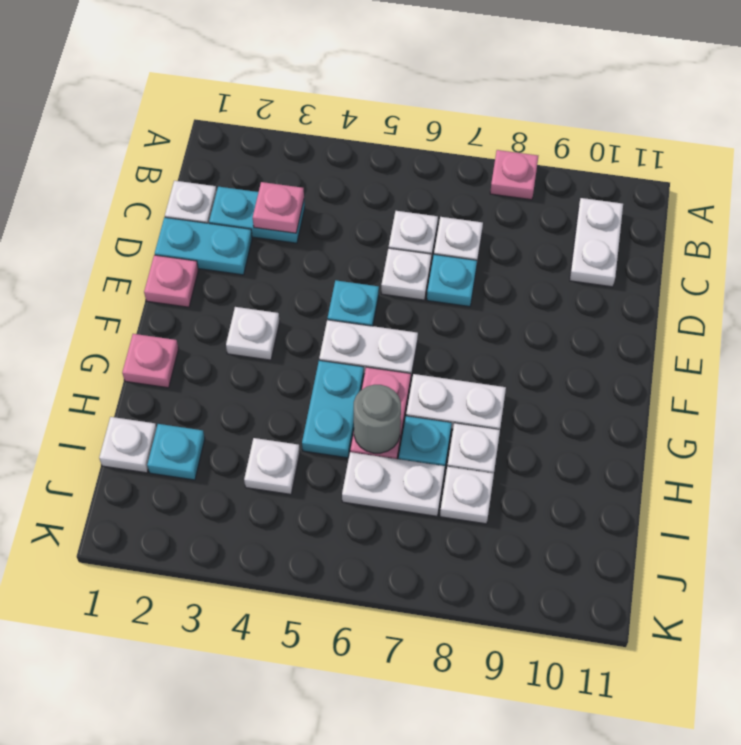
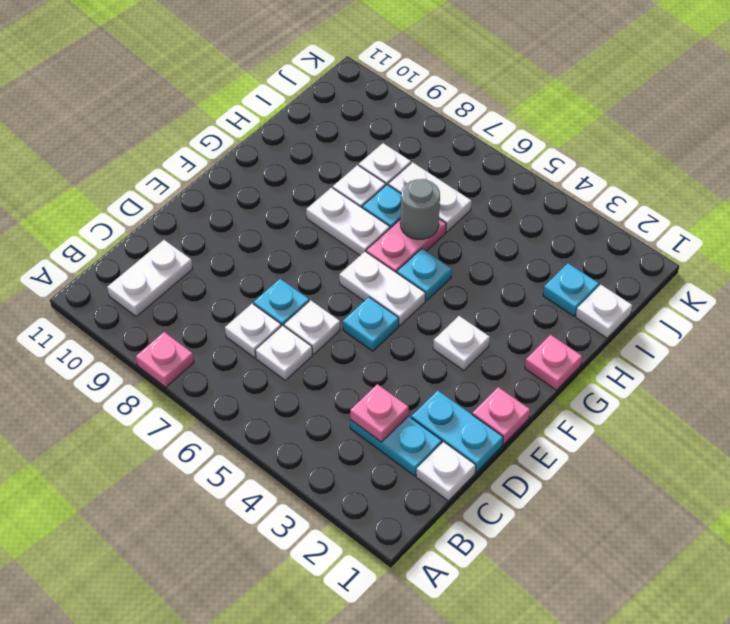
cyan 1x2 plate [302,360,364,458] -> cyan 1x1 plate [397,249,452,301]
white 1x1 plate [244,438,300,494] -> none

